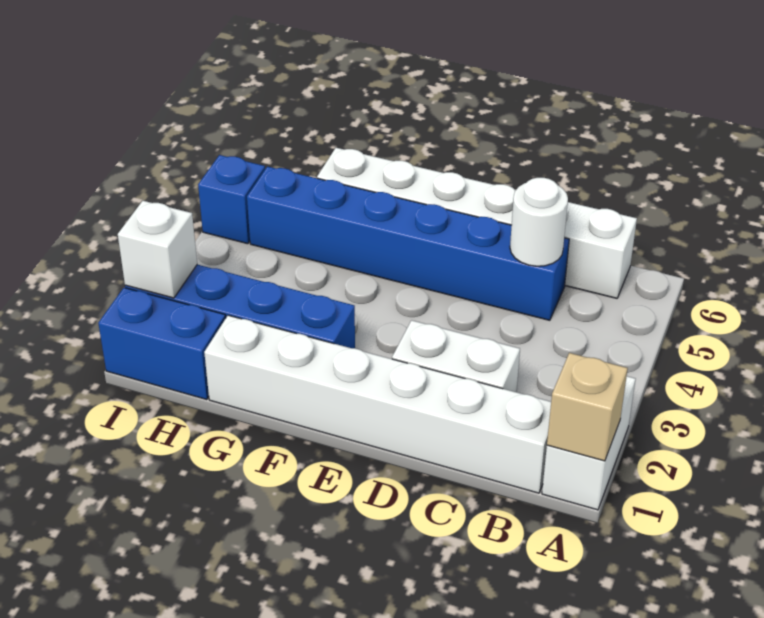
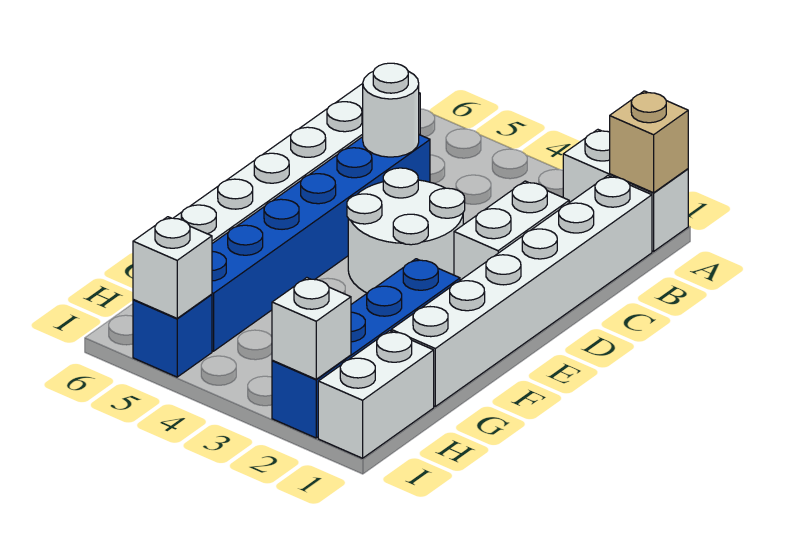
none -> white 2x2 round brick [347,168,465,293]
blue 1x2 brick [98,288,226,399] -> white 1x2 brick [318,331,434,458]
none -> white 1x1 brick [133,217,212,318]

